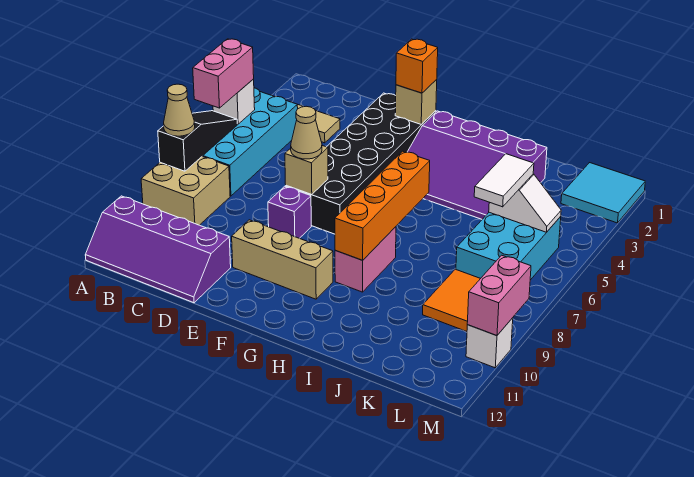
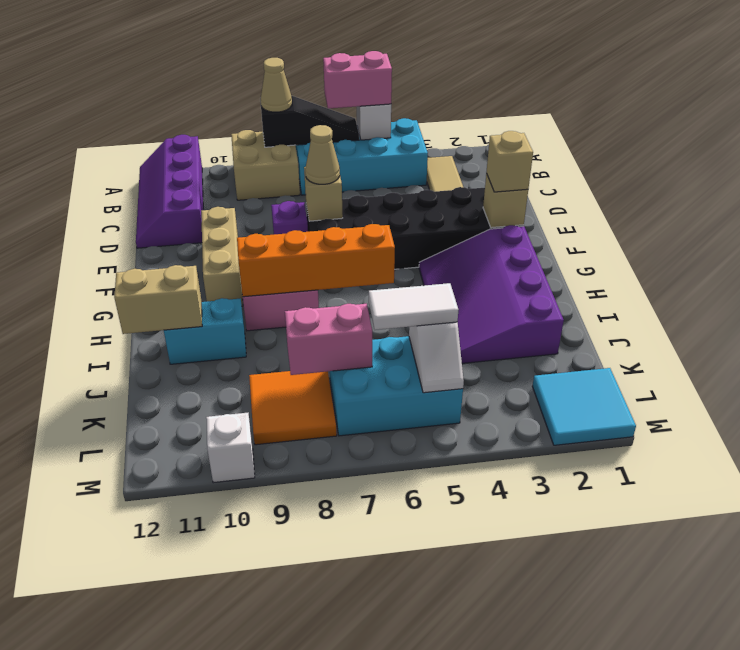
orange 1x1 brick [396,39,438,93] -> tan 1x1 brick [486,131,533,192]
none -> cyan 1x2 brick [164,298,246,364]
none -> tan 1x2 brick [114,265,202,334]
pink 1x2 brick [467,255,531,336] -> pink 1x2 brick moved to [285,304,372,375]

